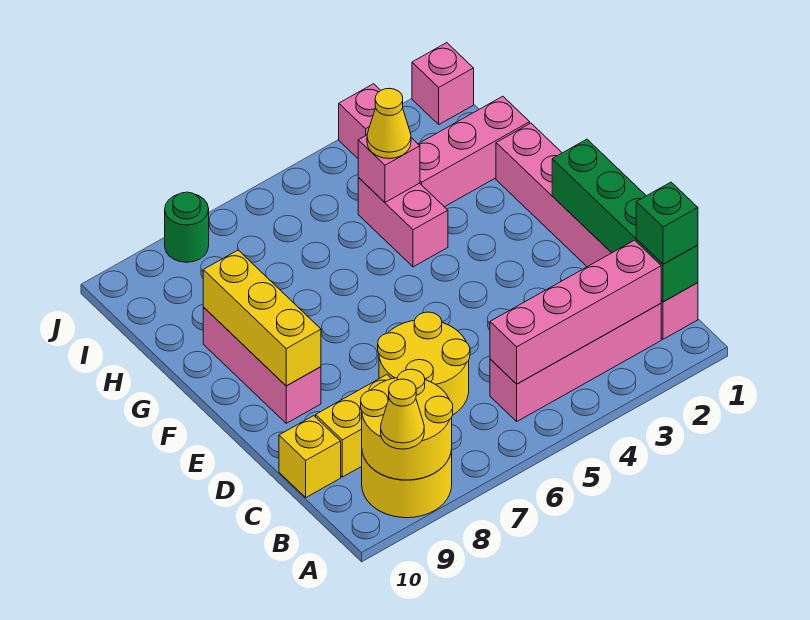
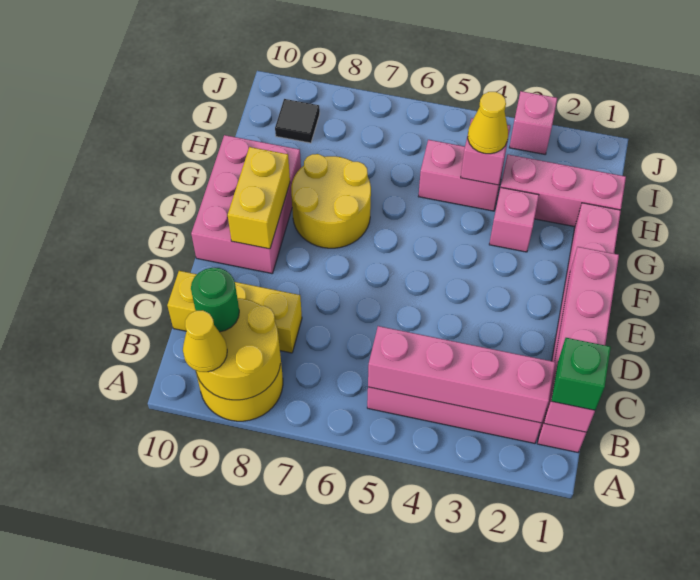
green 1x4 brick [552,139,698,302] -> pink 1x4 brick [544,247,619,432]
yellow 2x2 round brick [378,312,470,415] -> yellow 2x2 round brick moved to [291,154,371,248]
pink 1x3 brick [203,307,321,423] -> pink 2x3 brick [191,135,301,274]
yellow 1x3 brick [203,250,321,386] -> yellow 1x2 brick [228,147,290,249]
pink 1x2 brick [358,178,448,267] -> pink 1x2 brick turned to [419,140,504,211]
none -> black 1x1 tile [275,99,320,143]
pink 1x1 brick [412,43,474,124] -> pink 1x1 brick moved to [489,187,539,252]
green 1x1 round brick [165,192,209,262] -> green 1x1 round brick moved to [191,268,239,332]

